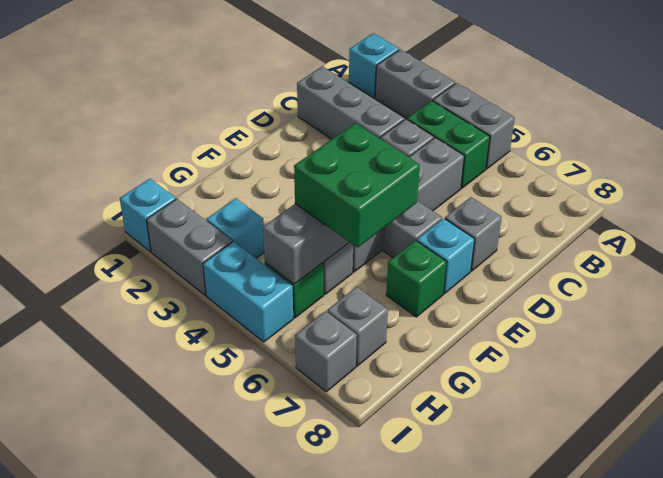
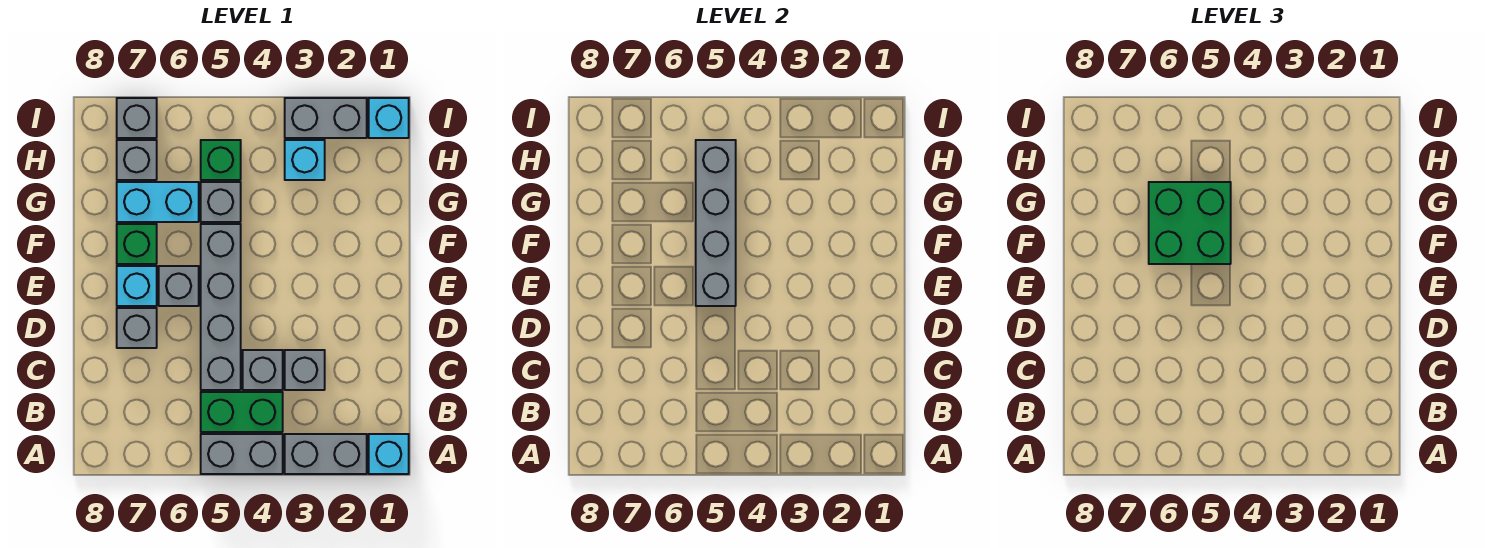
grey 1x3 brick [297,66,405,139] -> grey 1x1 brick [285,350,325,390]
cyan 1x2 brick [203,242,293,342] -> cyan 1x2 brick moved to [117,182,199,222]

